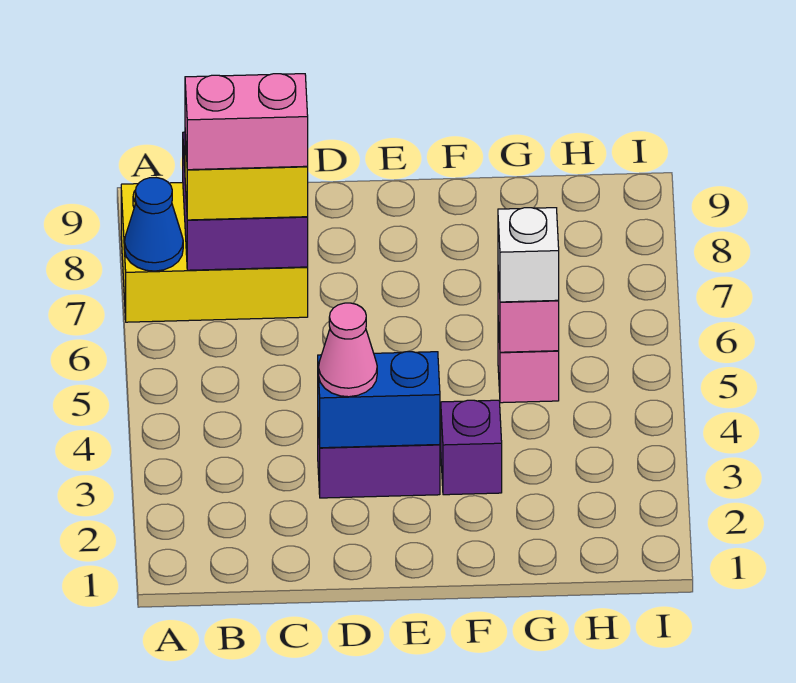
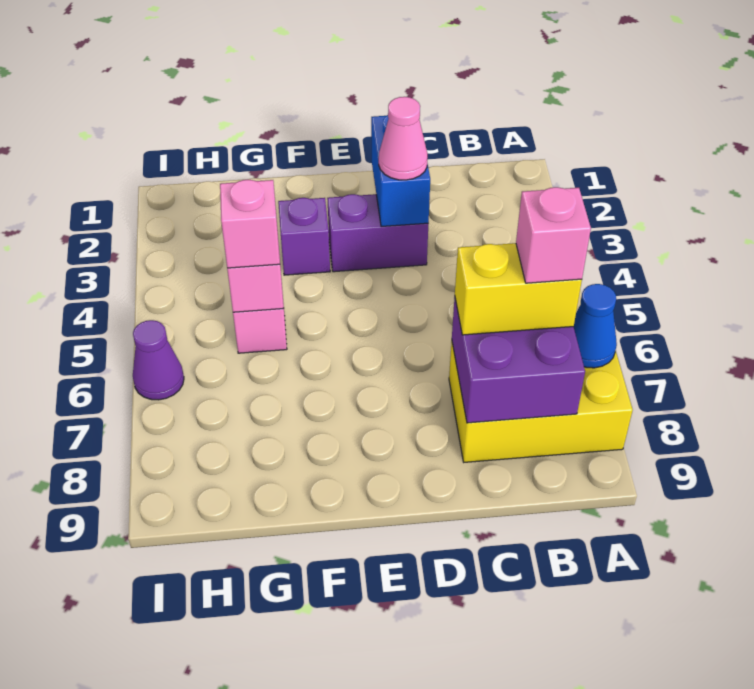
pink 1x2 brick [185,74,308,170] -> pink 1x1 brick [516,187,591,283]
blue 1x2 brick [318,352,440,448] -> blue 1x2 brick turned to [371,115,430,227]
white 1x1 brick [498,208,559,302] -> pink 1x1 brick [220,180,280,268]
none -> purple 1x1 cone [133,320,184,400]

